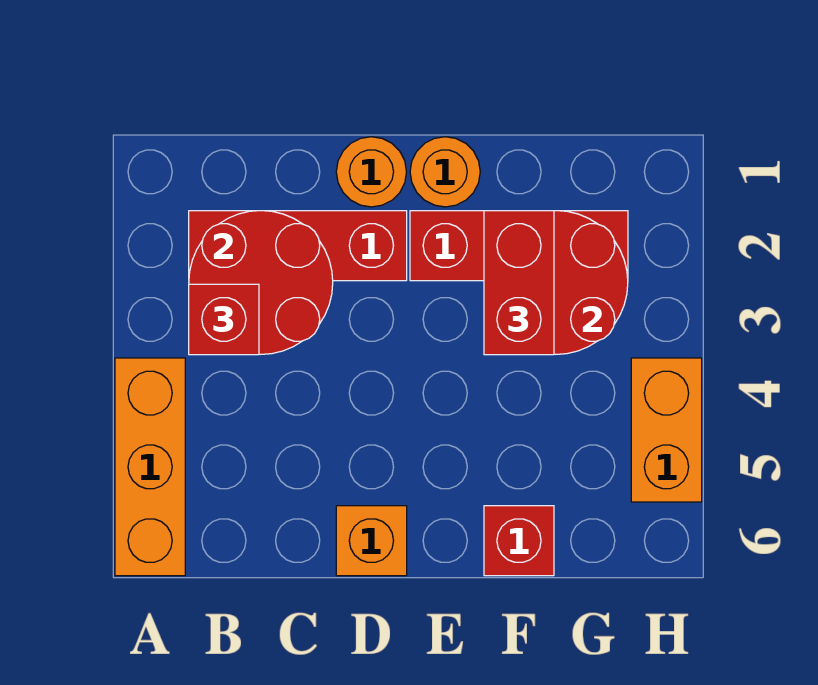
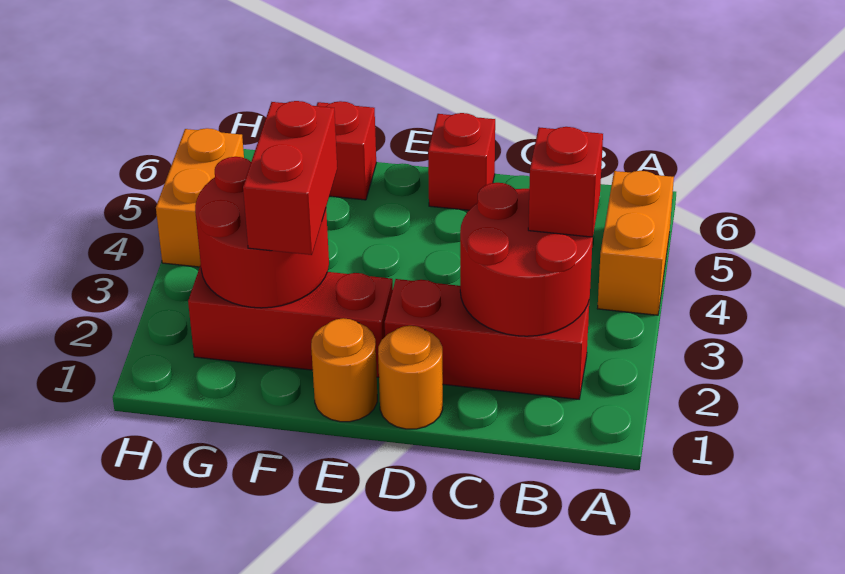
orange 1x3 brick [115,358,185,576] -> orange 1x2 brick [597,171,674,315]
orange 1x1 brick [336,506,407,576] -> red 1x1 brick [428,113,495,210]

